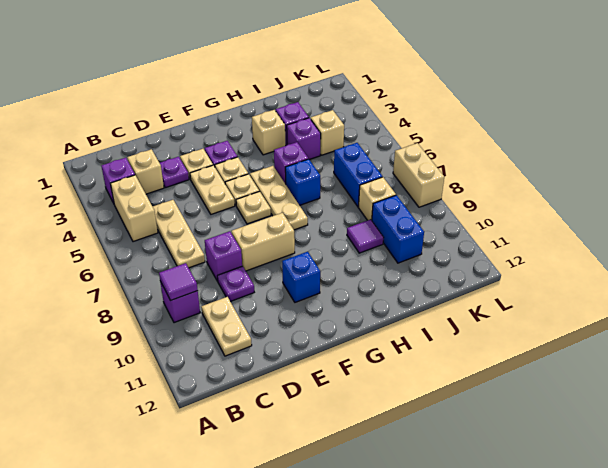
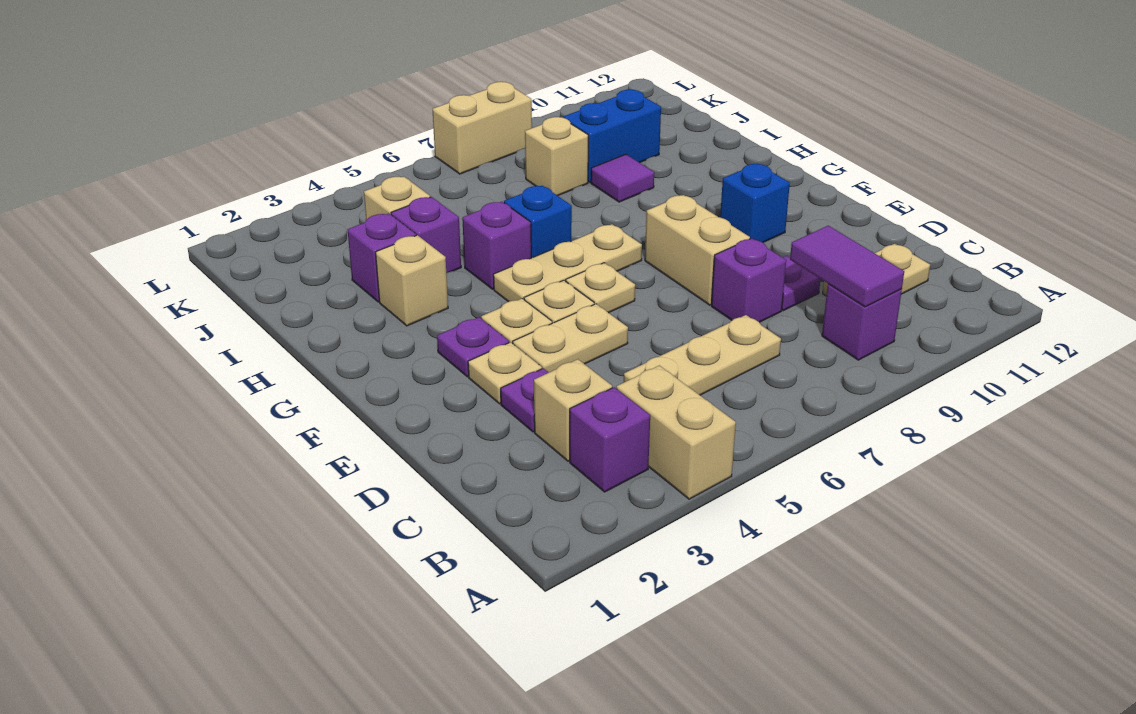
tan 1x2 brick [110,175,158,242] -> tan 1x2 brick turned to [616,365,736,499]
purple 1x1 tile [159,263,198,300] -> purple 1x2 tile [790,226,904,307]
blue 1x2 brick [334,143,382,207] -> none

